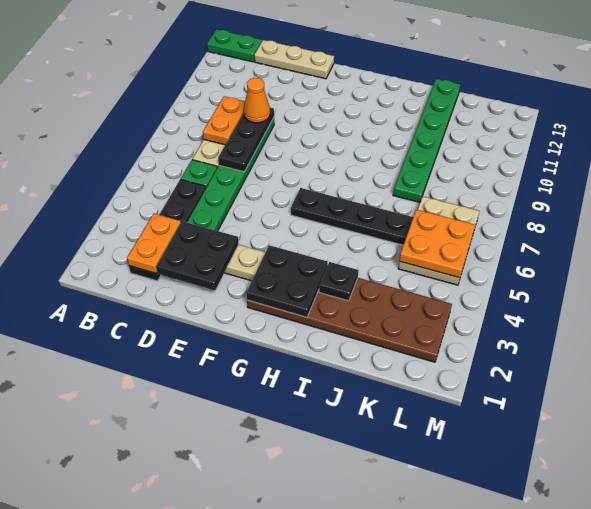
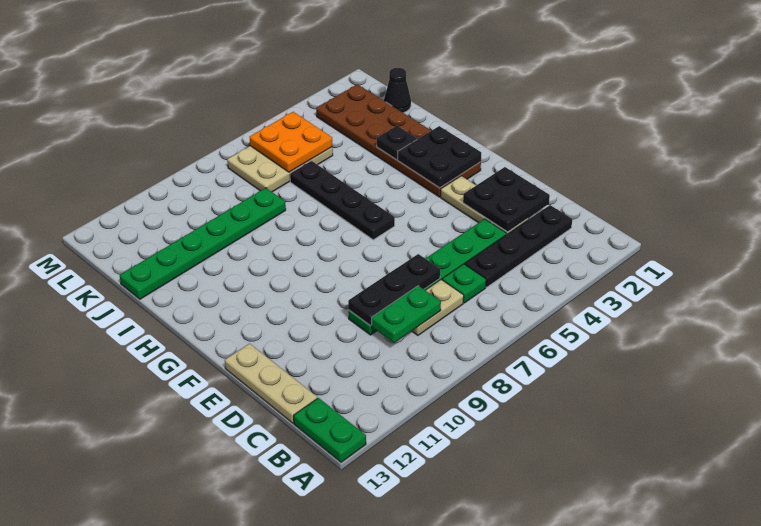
orange 1x2 plate [127,214,181,273] -> none
orange 1x2 plate [203,96,245,145] -> green 1x2 plate [372,286,441,343]
orange 1x1 cone [243,78,270,123] -> none
none -> black 1x1 cone [384,68,411,113]

